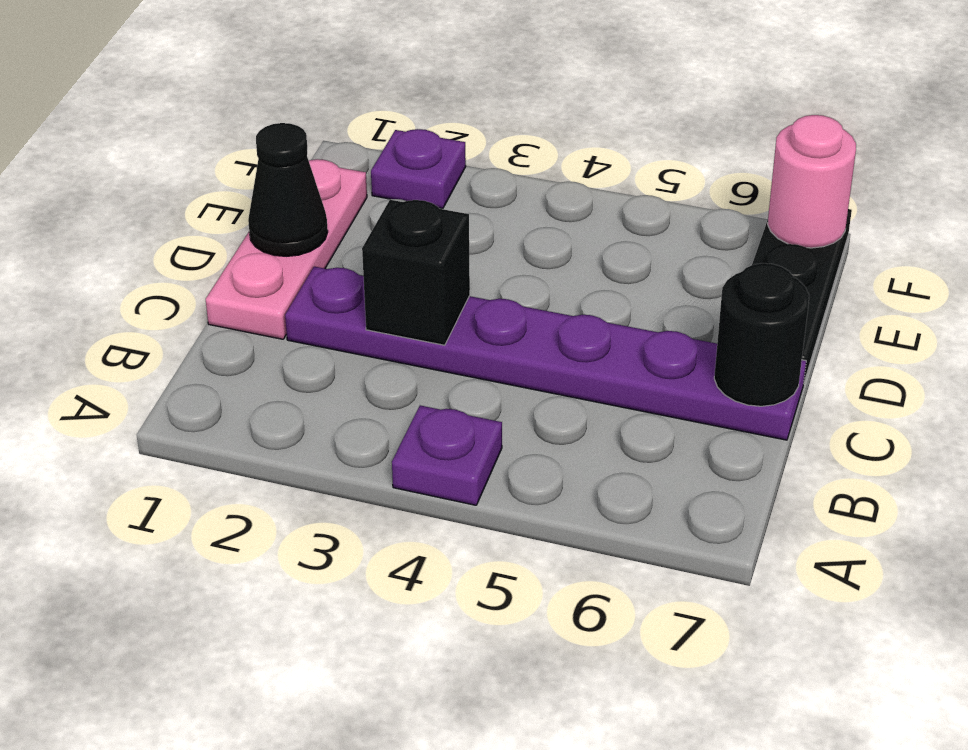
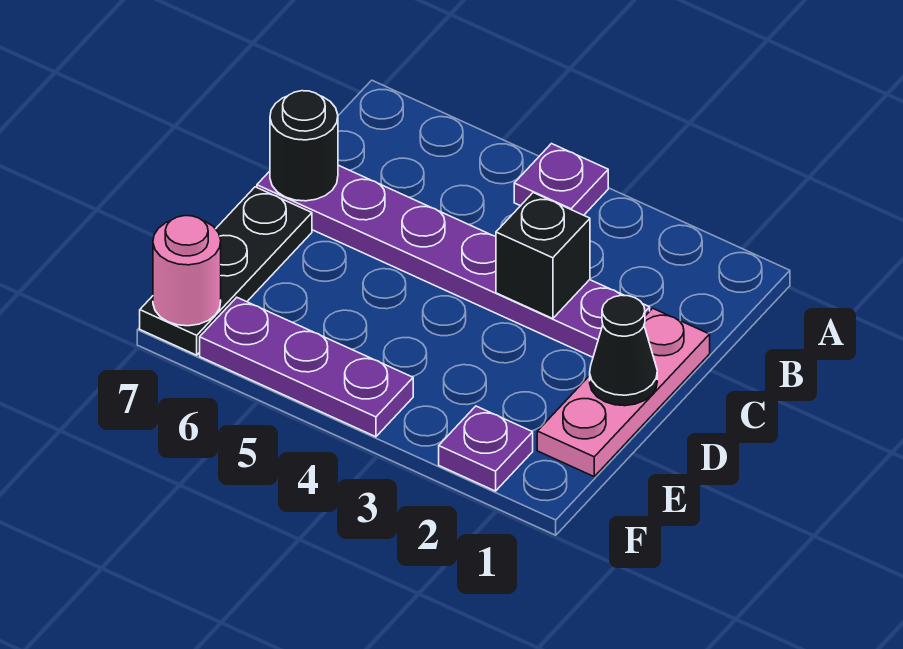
none -> purple 1x3 plate [200,297,413,437]

